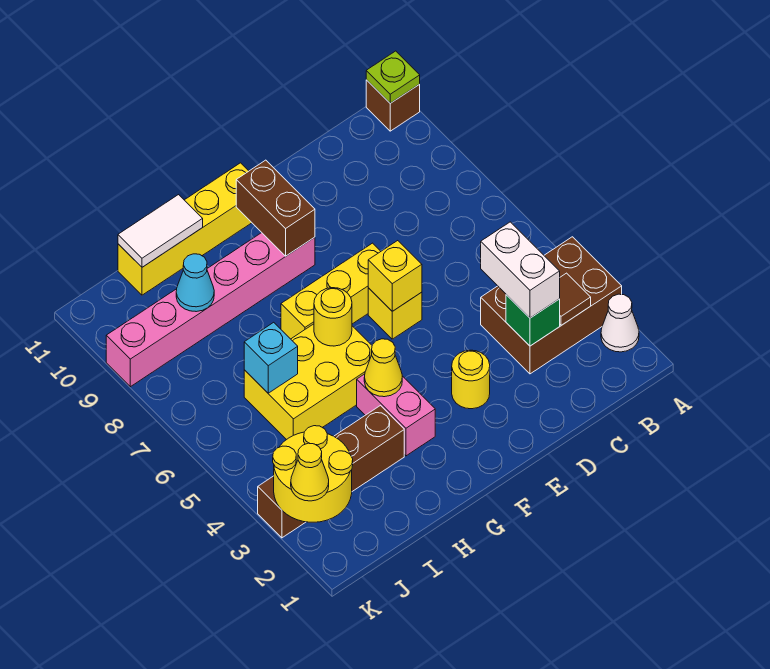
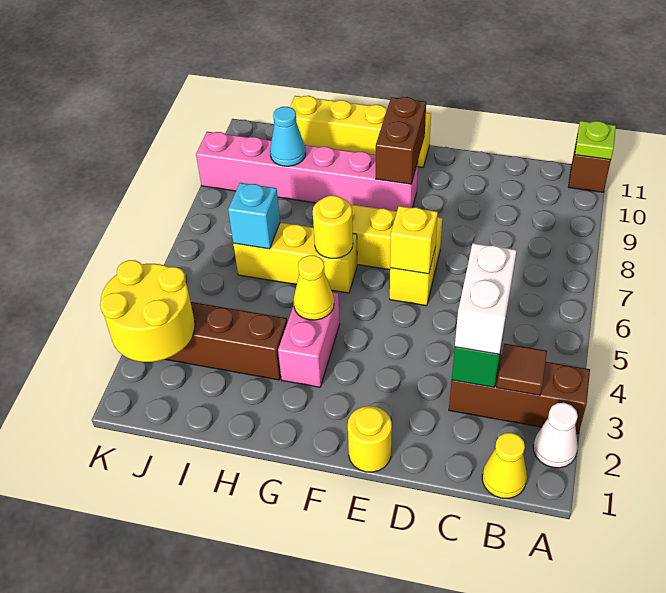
brown 2x3 brick [481,237,622,374] -> brown 1x3 brick [449,354,590,434]
yellow 1x1 round brick [452,350,490,409] -> yellow 1x1 round brick moved to [348,406,392,472]
yellow 2x3 brick [244,324,372,440] -> yellow 1x3 brick [233,223,357,293]
white 1x2 tile [118,195,203,267] -> none
yellow 1x1 cone [291,443,329,501] -> yellow 1x1 cone moved to [482,433,527,498]

